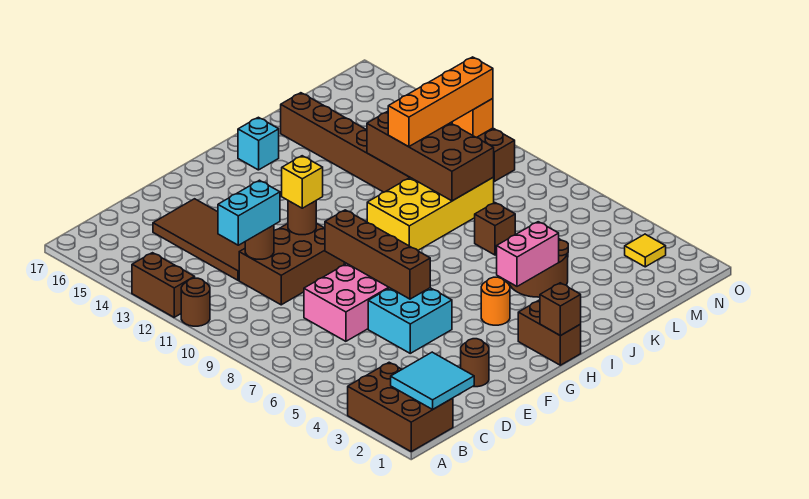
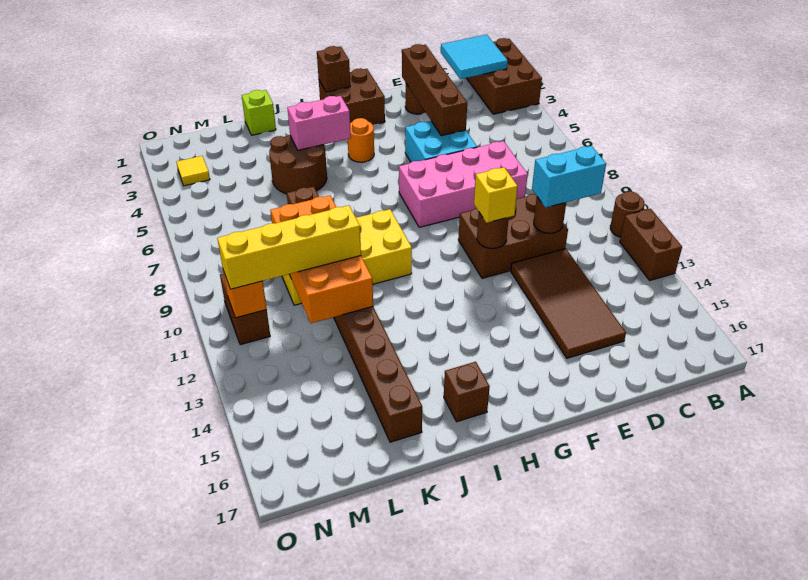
brown 1x4 brick [325,210,430,299] -> brown 1x4 brick moved to [402,44,467,136]
brown 1x2 brick [518,300,581,365] -> brown 2x2 brick [319,68,385,125]
cyan 1x1 brick [238,117,279,170] -> brown 1x1 brick [444,362,490,422]
none -> lime 1x1 brick [242,90,276,135]
brown 2x4 brick [367,111,494,201] -> orange 2x4 brick [270,195,373,323]
orange 1x4 brick [388,57,493,147] -> yellow 1x4 brick [217,205,361,289]

